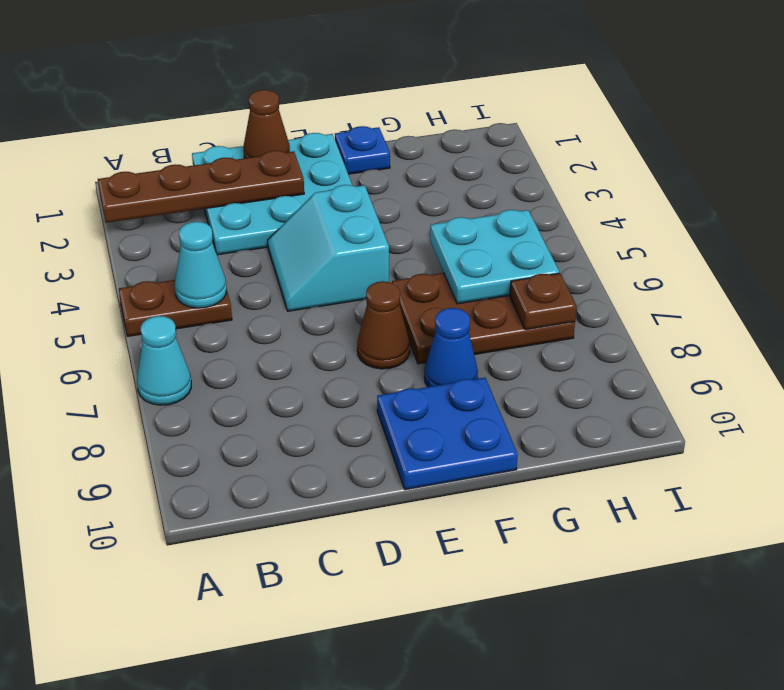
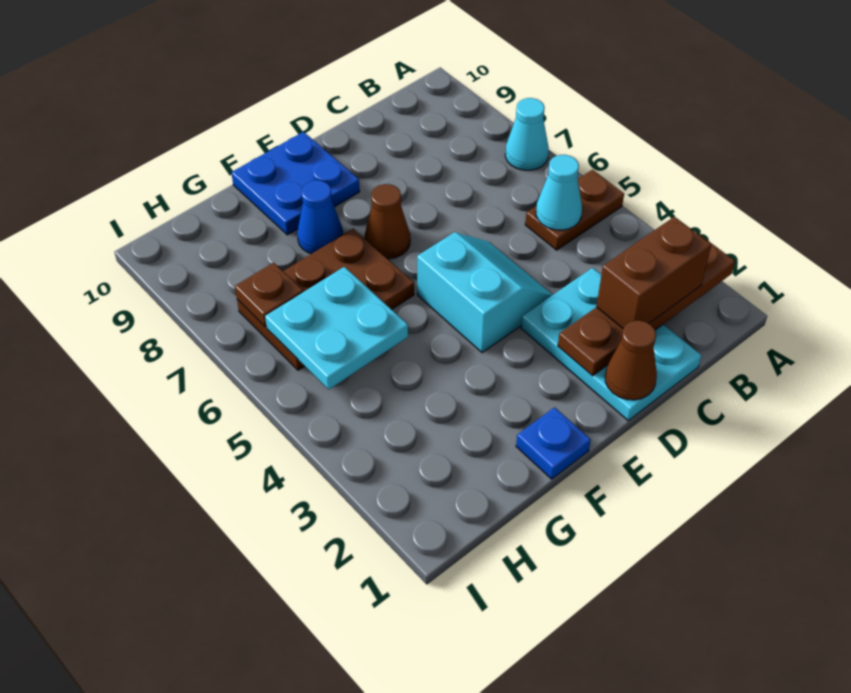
none -> brown 1x2 brick [596,217,711,329]
cyan 3x3 plate [192,133,353,255] -> cyan 2x3 plate [521,268,702,421]

